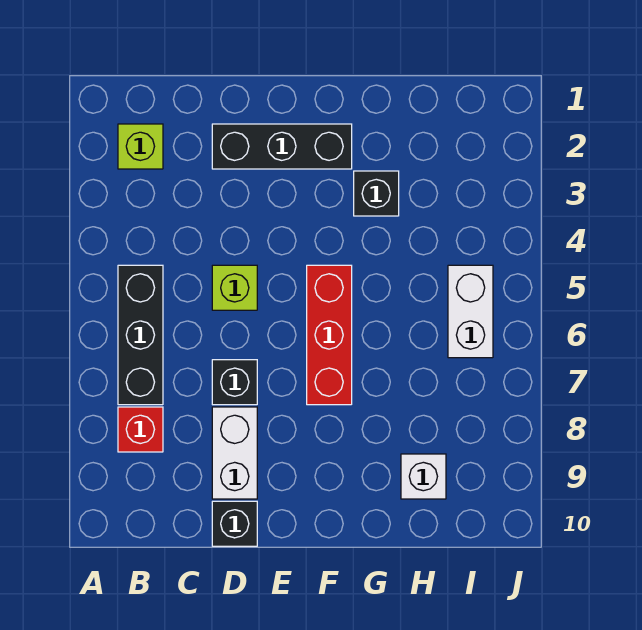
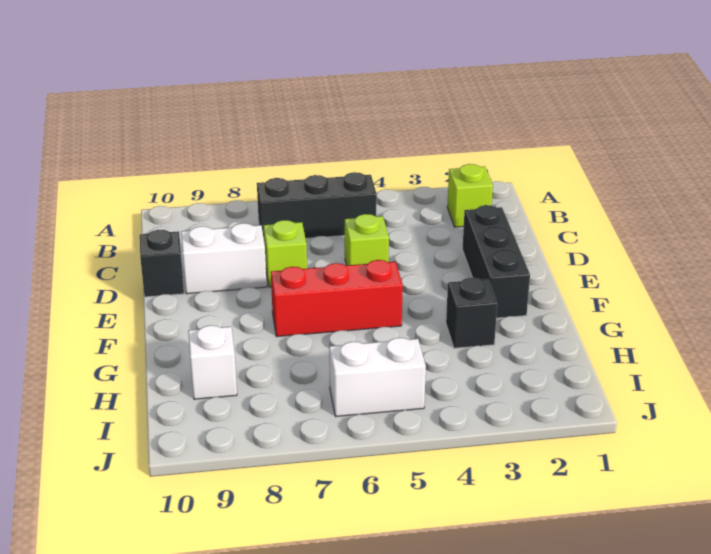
red 1x1 brick [118,407,163,452] -> none
black 1x1 brick [212,360,257,405] -> lime 1x1 brick [263,220,307,287]

